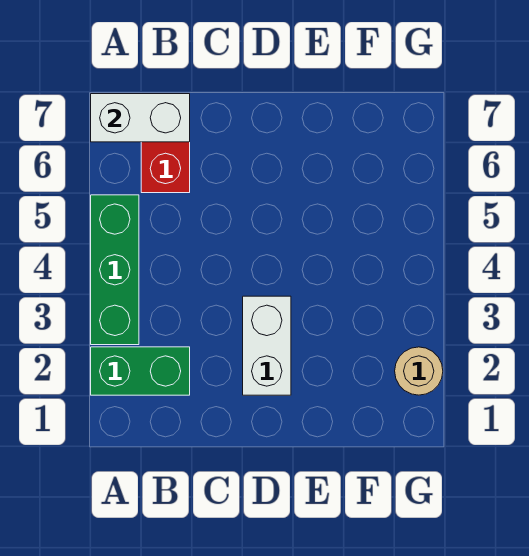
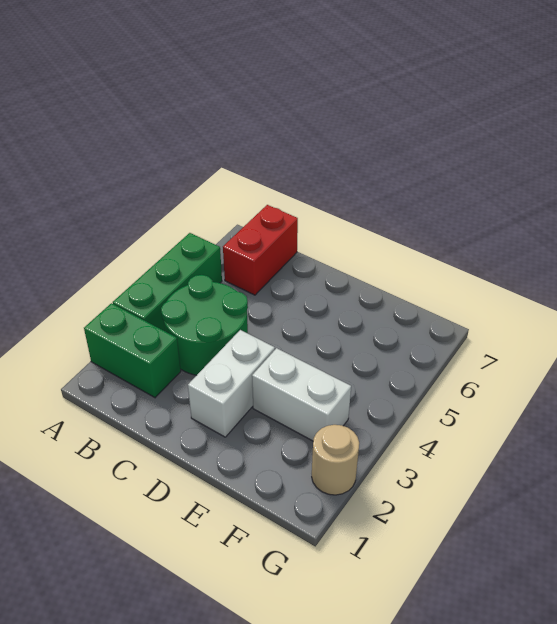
white 1x2 brick [91,94,190,142] -> white 1x2 brick moved to [252,348,351,441]
none -> green 2x2 round brick [161,275,248,375]

